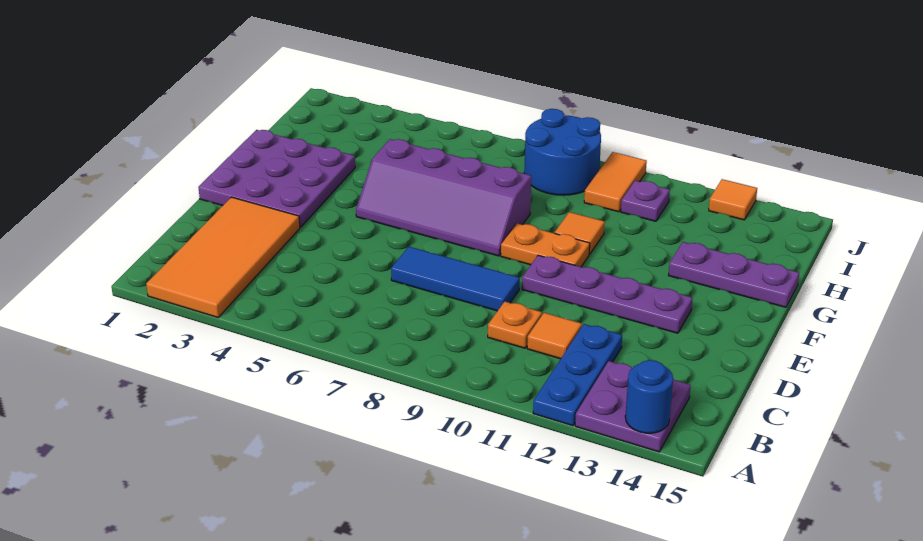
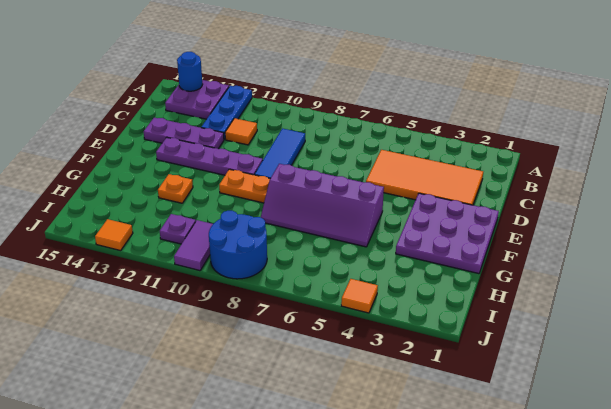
orange 2x4 tile [146,197,300,317] -> orange 2x4 tile turned to [366,150,483,205]
orange 1x1 plate [488,302,542,348] -> orange 1x1 plate moved to [158,174,193,203]
blue 1x3 tile [391,247,520,311] -> blue 1x3 tile turned to [255,129,305,179]
purple 2x4 slope [356,139,531,256] -> purple 2x4 slope turned to [261,164,384,247]
orange 1x1 tile [555,212,605,254] -> orange 1x1 tile moved to [341,279,378,313]
purple 1x3 plate [668,242,799,307] -> purple 1x3 plate moved to [143,118,224,149]
orange 1x2 tile [584,152,647,212] -> purple 1x2 tile [174,220,213,271]

